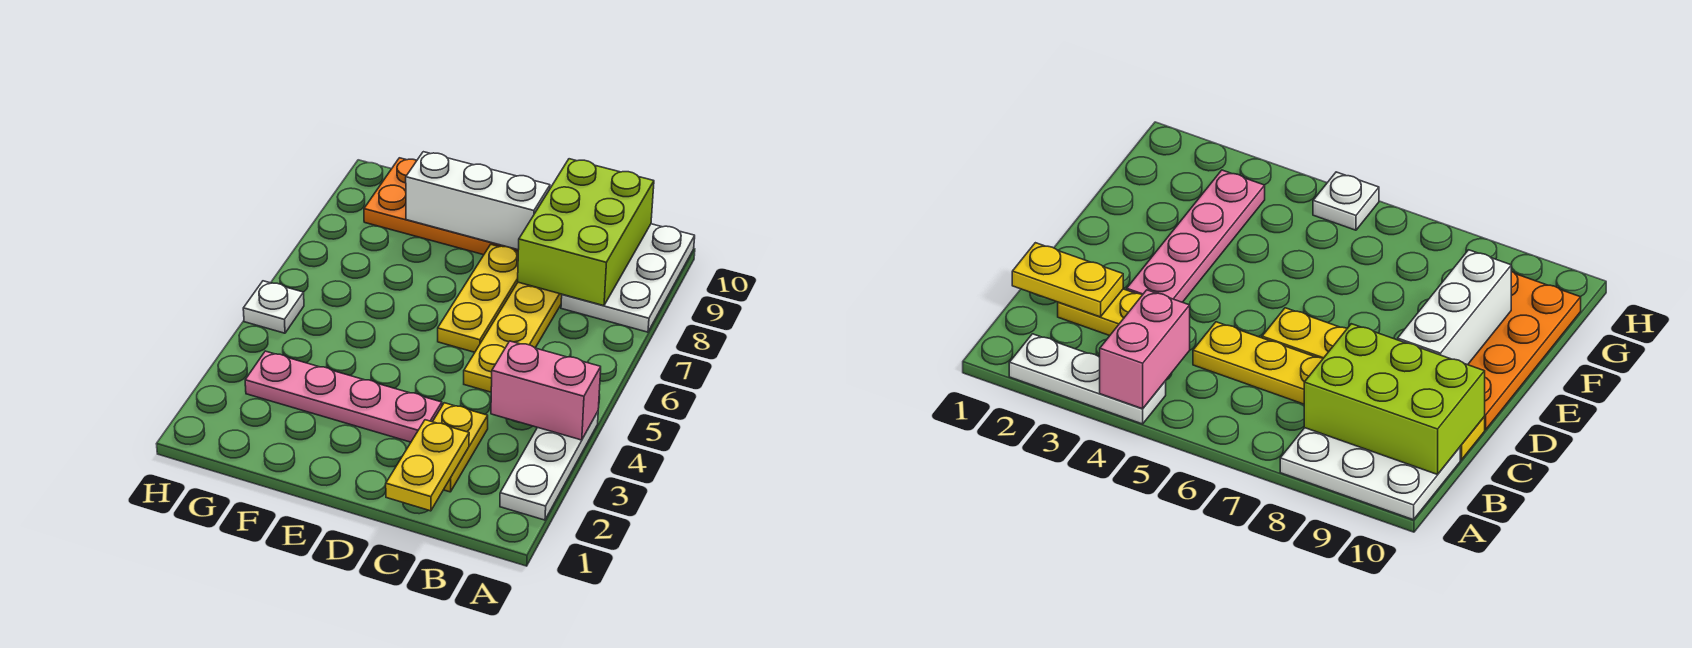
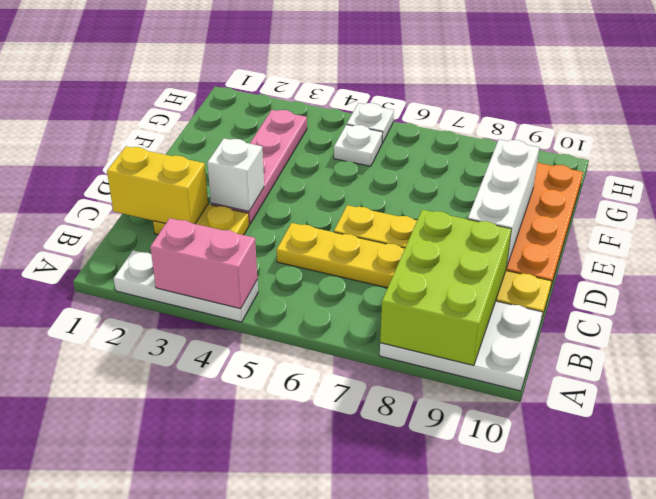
pink 1x2 brick [491,341,601,440] -> pink 1x2 brick turned to [150,218,257,309]
lime 2x3 brick [518,159,654,306] -> lime 2x3 brick turned to [380,210,511,365]
yellow 1x2 plate [386,420,469,511] -> yellow 1x2 brick [107,146,208,224]
none -> white 1x1 brick [207,138,264,211]
none -> white 1x1 plate [334,125,383,166]

